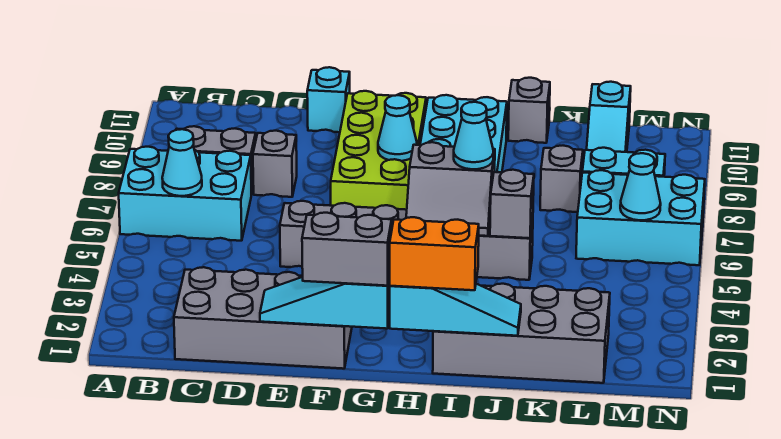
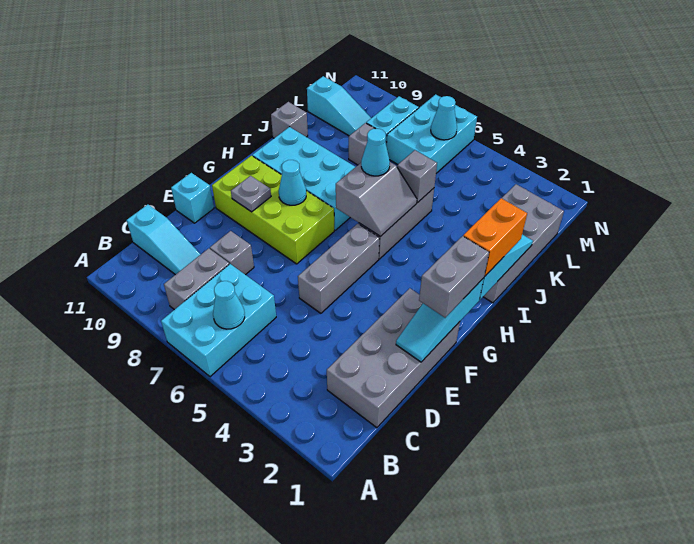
none -> cyan 1x3 slope [126,205,201,275]
none -> grey 1x1 plate [231,176,271,212]

